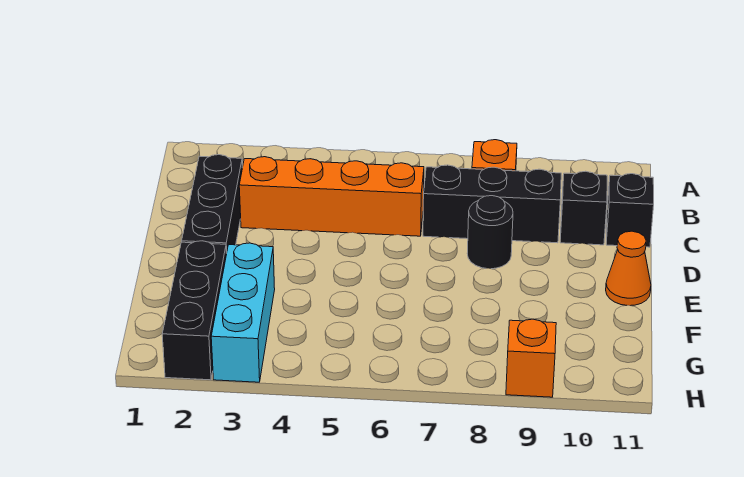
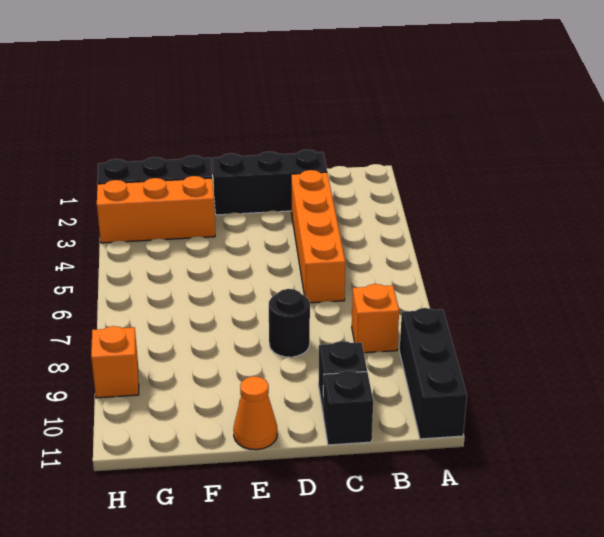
black 1x3 brick [423,165,561,243] -> black 1x3 brick moved to [400,308,467,439]
cyan 1x3 brick [211,243,275,382] -> orange 1x3 brick [97,176,215,243]

